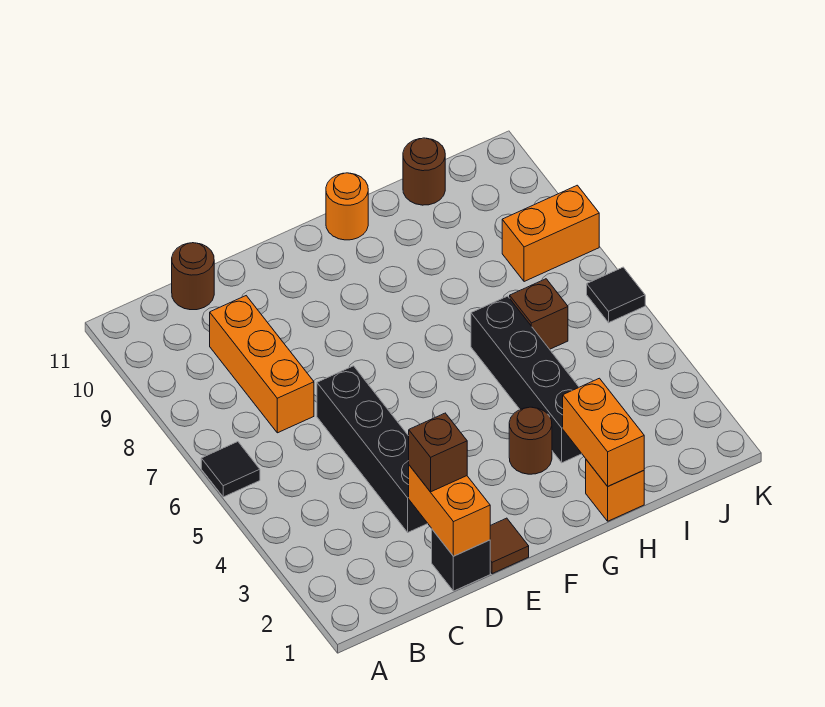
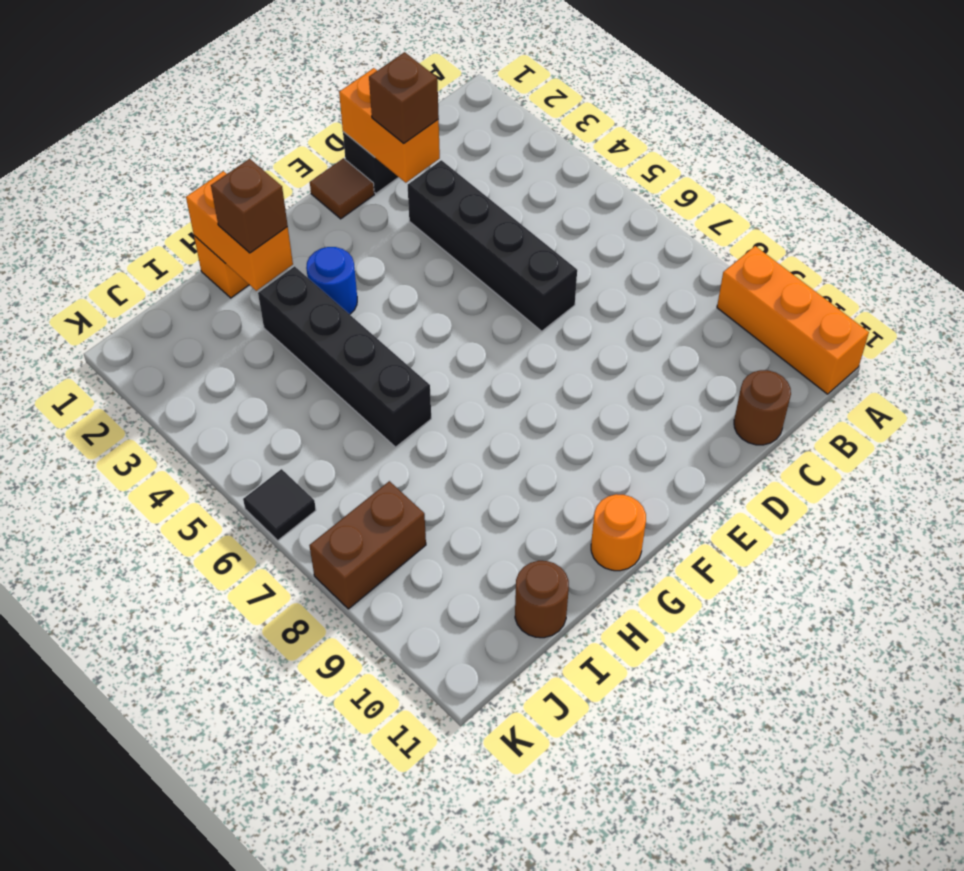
black 1x1 tile [201,442,260,497] -> none
orange 1x3 brick [210,296,314,433] -> orange 1x3 brick moved to [717,246,869,394]
brown 1x1 round brick [509,407,552,474] -> blue 1x1 round brick [306,247,357,314]
brown 1x1 brick [510,279,568,349] -> brown 1x1 brick moved to [211,159,288,253]
orange 1x2 brick [502,185,599,282] -> brown 1x2 brick [309,481,426,609]

